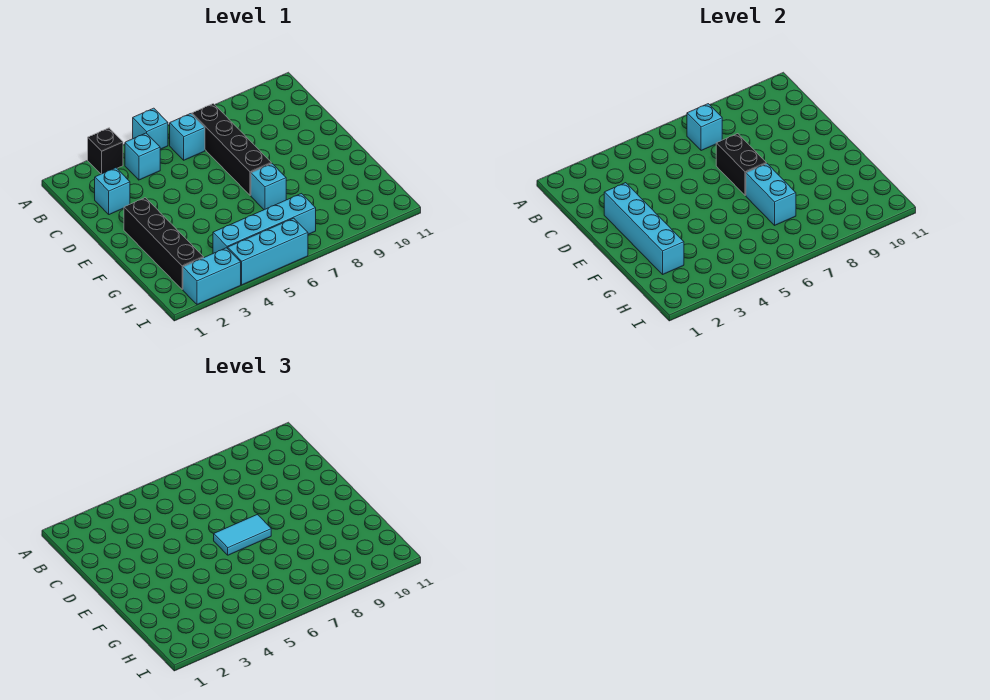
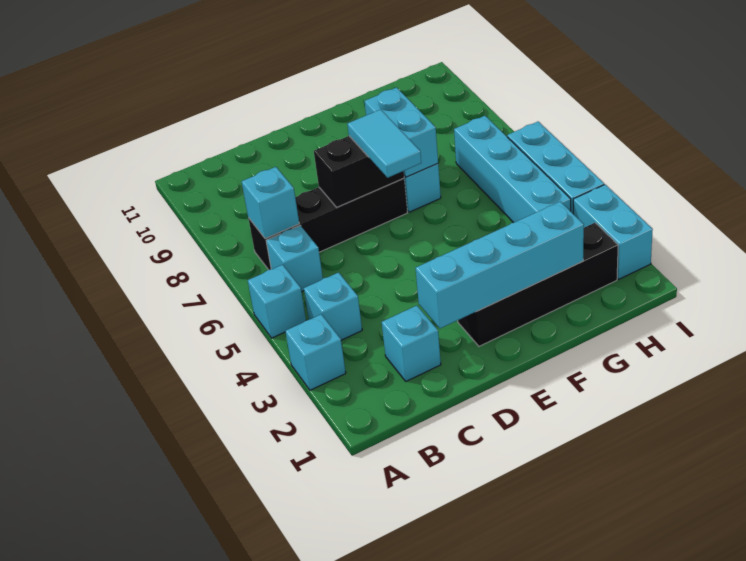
black 1x1 brick [88,128,123,174] -> cyan 1x1 brick [285,314,346,390]
cyan 1x2 brick [746,164,796,225] -> cyan 1x2 brick turned to [365,87,438,177]

